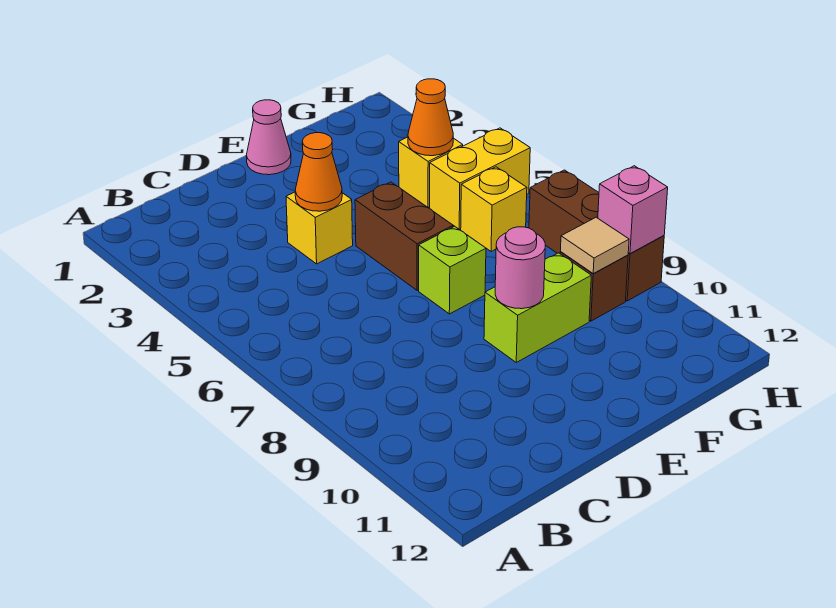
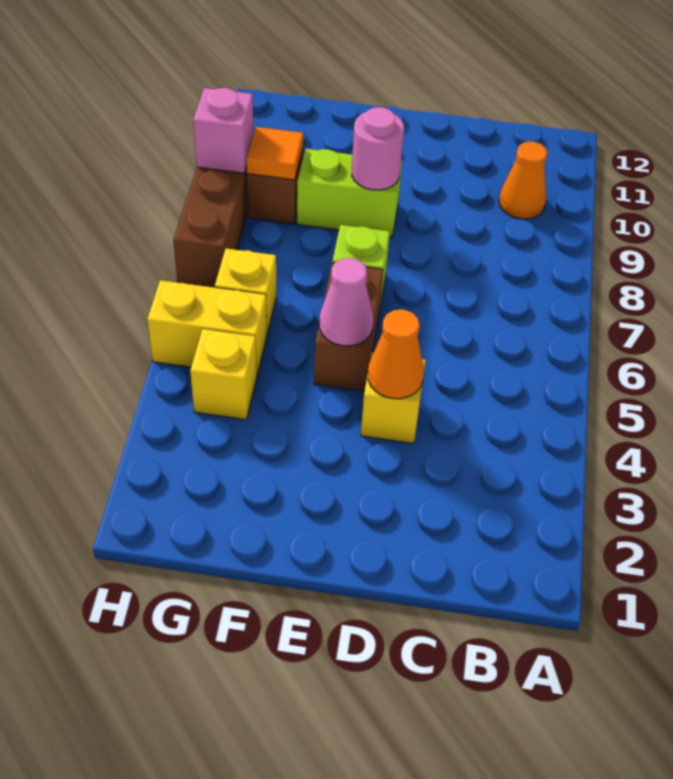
pink 1x1 cone [246,100,291,175] -> pink 1x1 cone moved to [319,258,373,346]
orange 1x1 cone [408,79,453,156] -> orange 1x1 cone moved to [499,141,547,219]
tan 1x1 tile [561,217,629,273] -> orange 1x1 tile [246,127,303,180]

